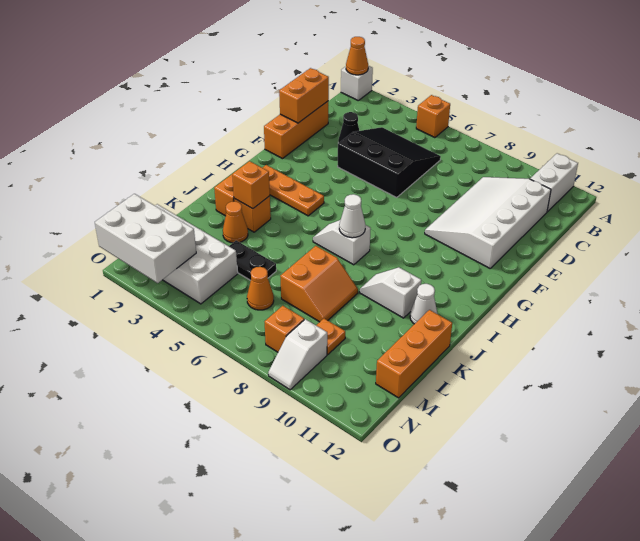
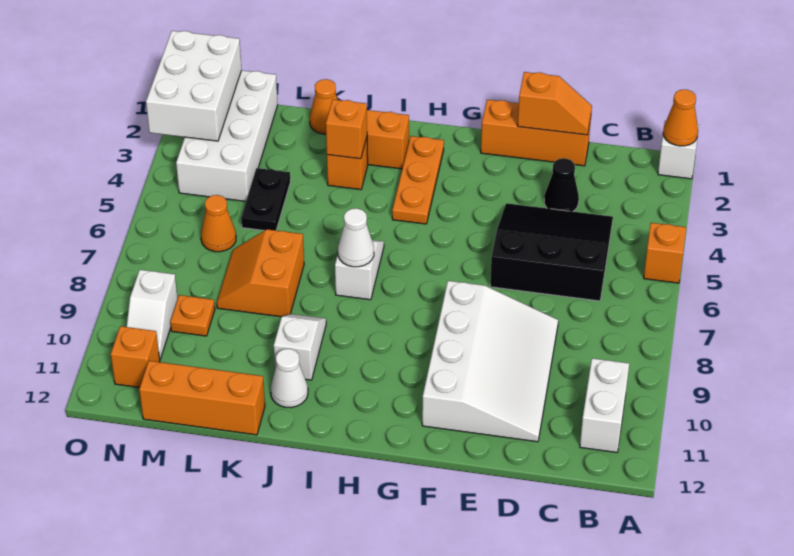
white 1x2 brick [530,153,578,212] -> white 1x2 brick turned to [580,358,629,452]
black 3x3 slope [338,127,441,197] -> black 3x3 slope turned to [490,203,613,301]
white 3x4 slope [425,177,551,268] -> white 3x4 slope turned to [422,281,558,442]
orange 1x2 brick [279,68,329,123] -> orange 1x2 slope [518,72,592,135]
orange 1x1 cone [223,201,248,243] -> orange 1x1 cone moved to [310,79,338,134]
orange 2x2 slope [280,246,358,322] -> orange 2x2 slope turned to [217,229,304,317]
orange 1x1 brick [265,306,304,352] -> orange 1x1 brick moved to [111,326,160,388]
white 1x2 slope [268,319,327,390] -> white 1x2 slope turned to [127,270,177,359]

